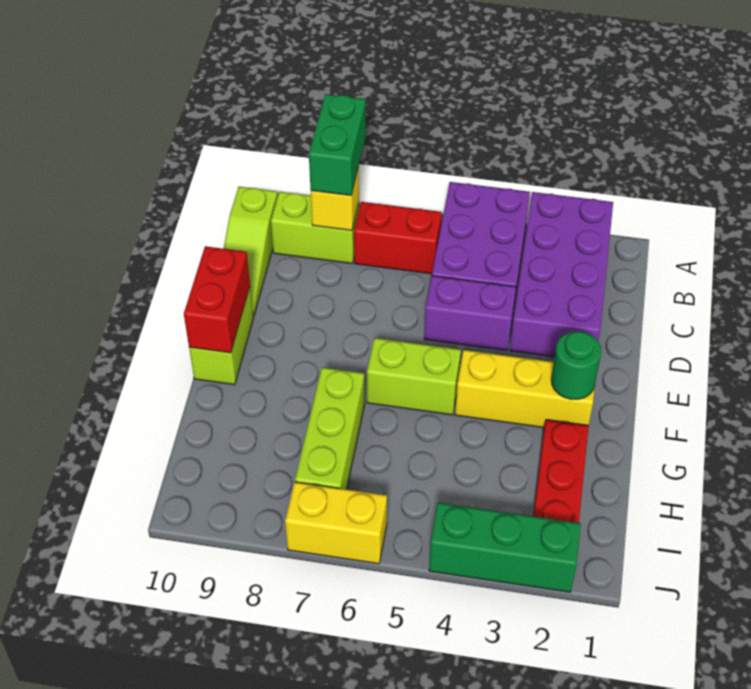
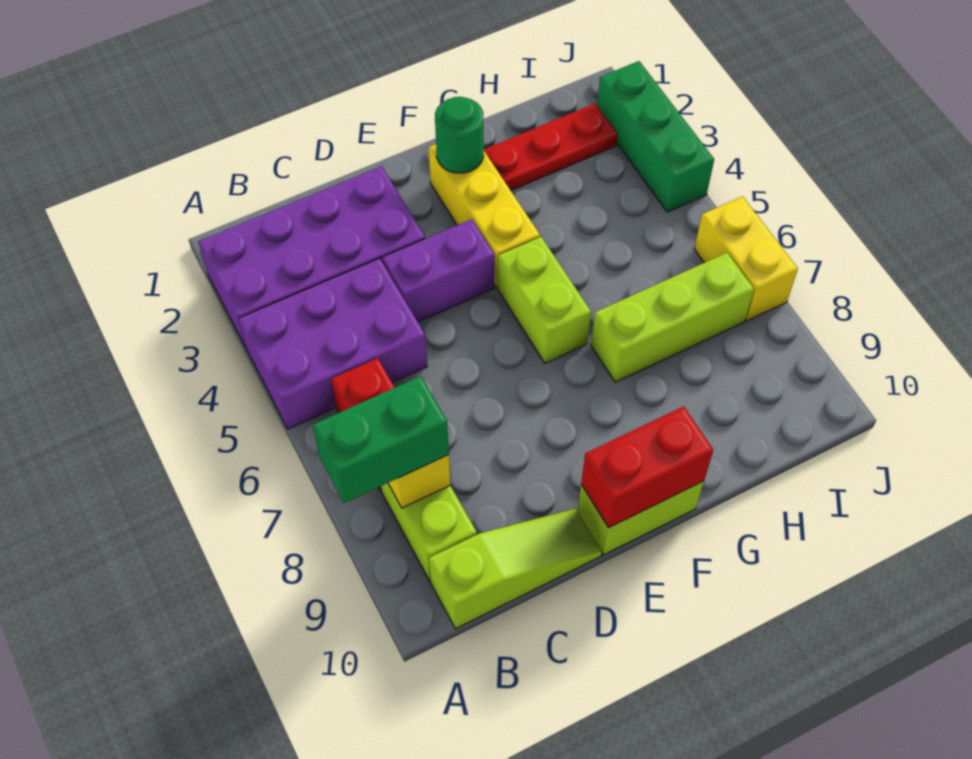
purple 1x2 brick [424,276,516,351] -> purple 1x2 brick turned to [382,219,495,322]

